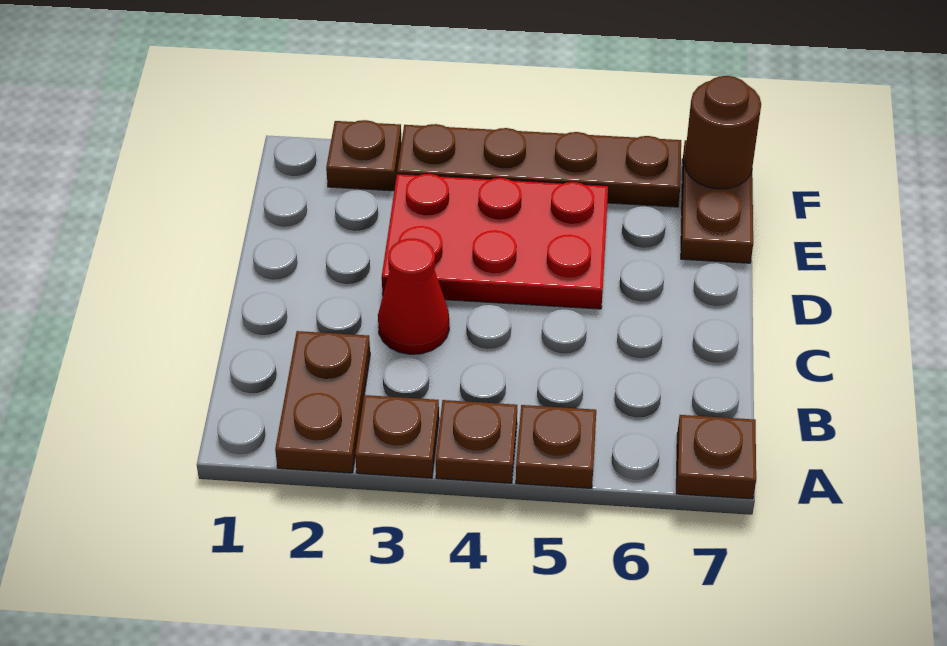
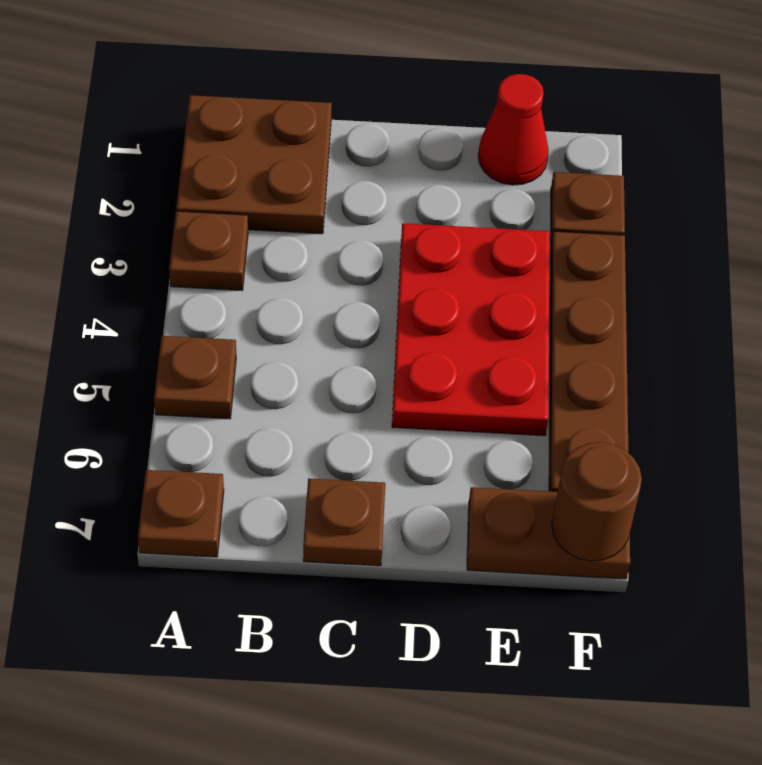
brown 1x2 plate [275,331,370,473] -> brown 2x2 plate [176,95,332,234]
brown 1x1 plate [436,400,517,483] -> brown 1x1 plate moved to [303,478,385,566]
red 1x1 cone [378,238,449,354] -> red 1x1 cone moved to [478,74,549,185]

